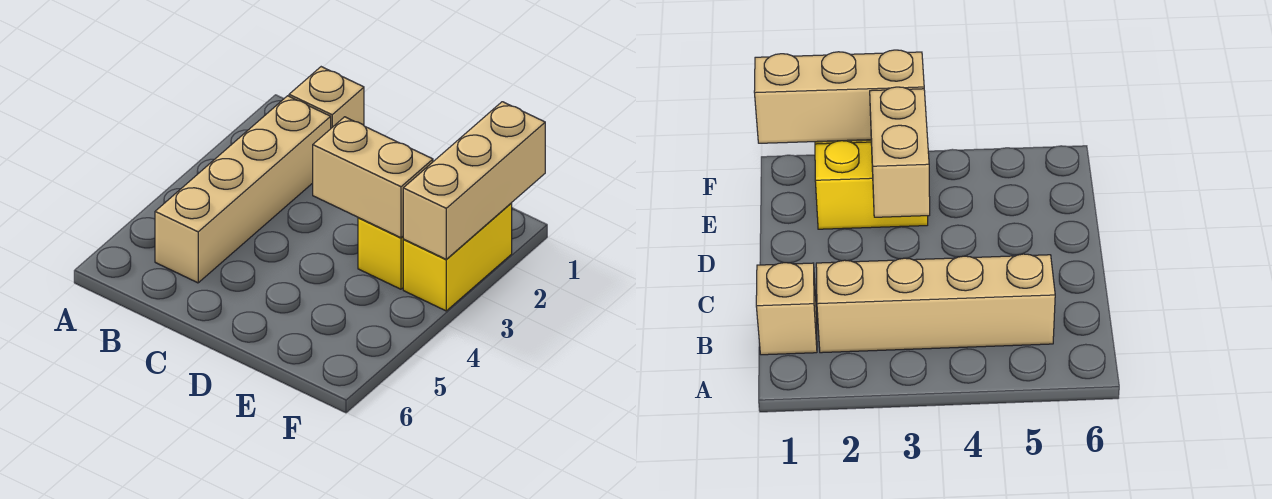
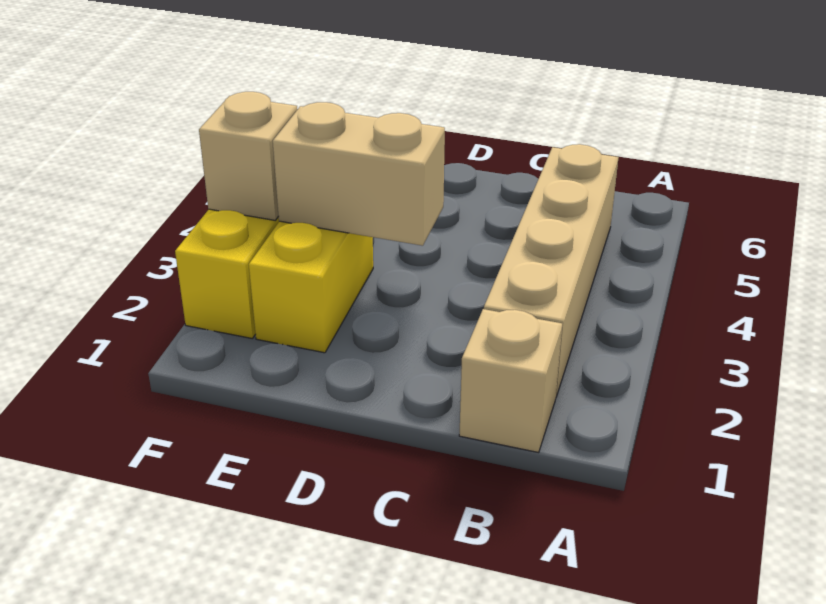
tan 1x3 brick [403,102,545,259] -> tan 1x1 brick [199,92,297,220]

